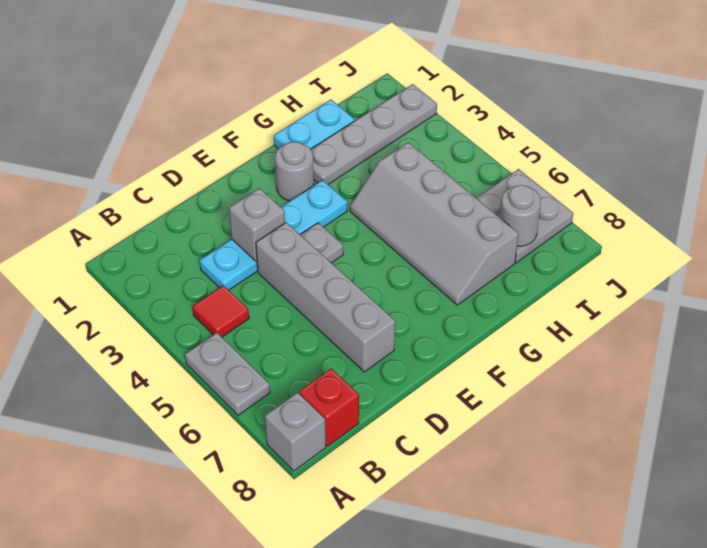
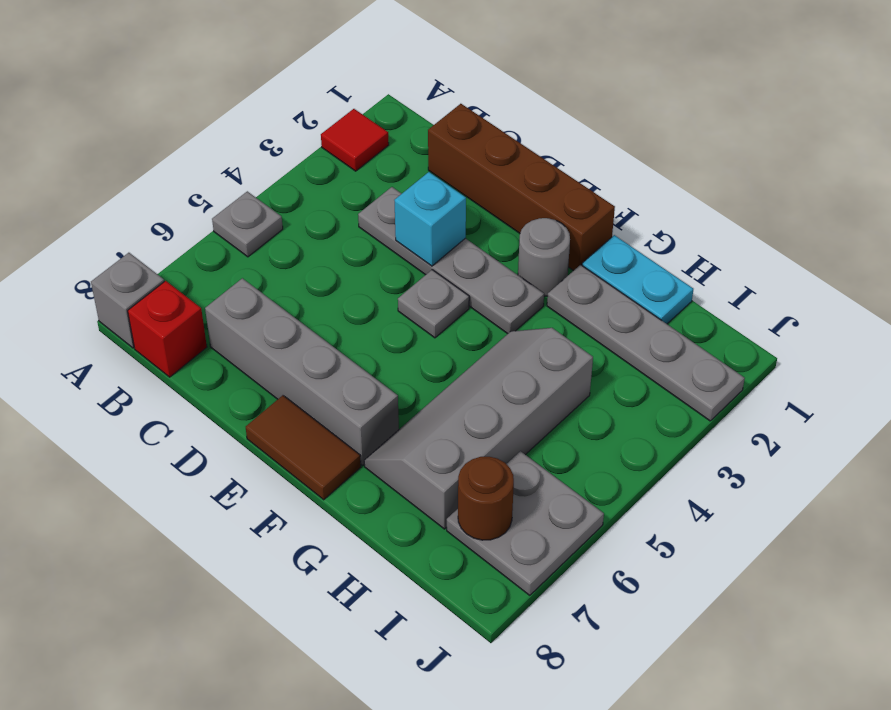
grey 1x2 plate [185,333,270,415] -> grey 1x1 plate [212,191,283,257]
red 1x1 tile [192,286,249,337] -> red 1x1 tile moved to [321,109,389,171]
none -> brown 1x4 brick [428,104,615,271]
cyan 1x4 plate [200,180,347,290] -> grey 1x4 plate [358,187,544,334]
grey 1x1 brick [229,188,285,261] -> cyan 1x1 brick [394,172,466,266]
grey 1x4 brick [256,222,395,372] -> grey 1x4 brick turned to [205,278,399,465]
none -> brown 1x2 tile [246,395,361,500]
grey 1x1 round brick [500,185,541,246] -> brown 1x1 round brick [458,457,514,540]

